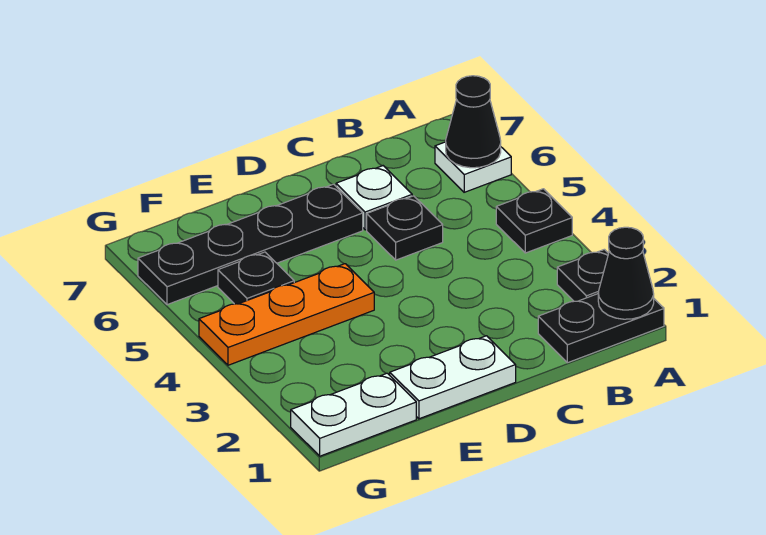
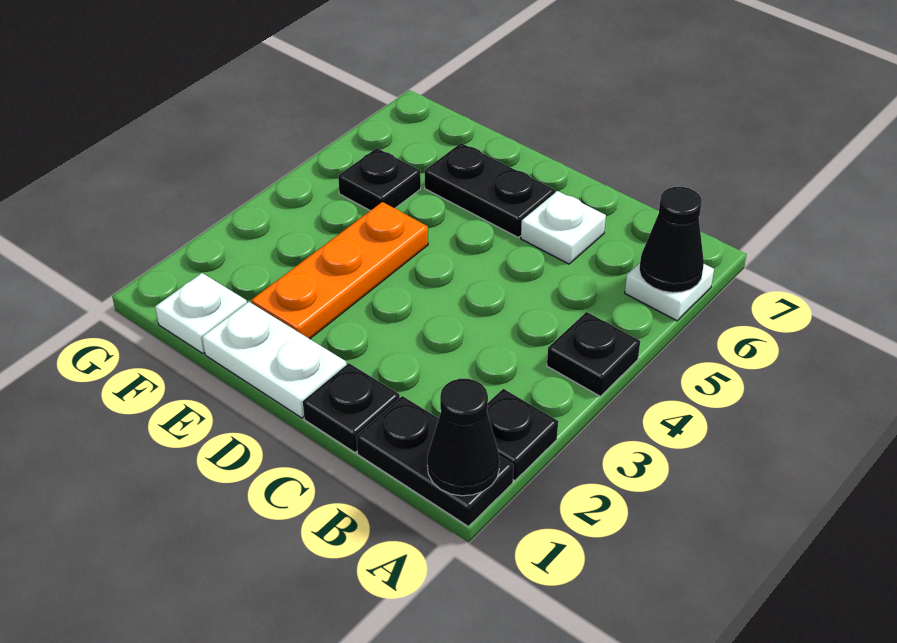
black 1x1 plate [367,196,443,260] -> black 1x1 plate moved to [303,363,400,453]
black 1x4 plate [138,184,363,305] -> black 1x2 plate [425,143,555,237]
orange 1x3 plate [199,264,374,365] -> orange 1x3 plate turned to [251,202,428,339]
white 1x2 plate [291,373,416,456] -> white 1x1 plate [155,273,247,354]

